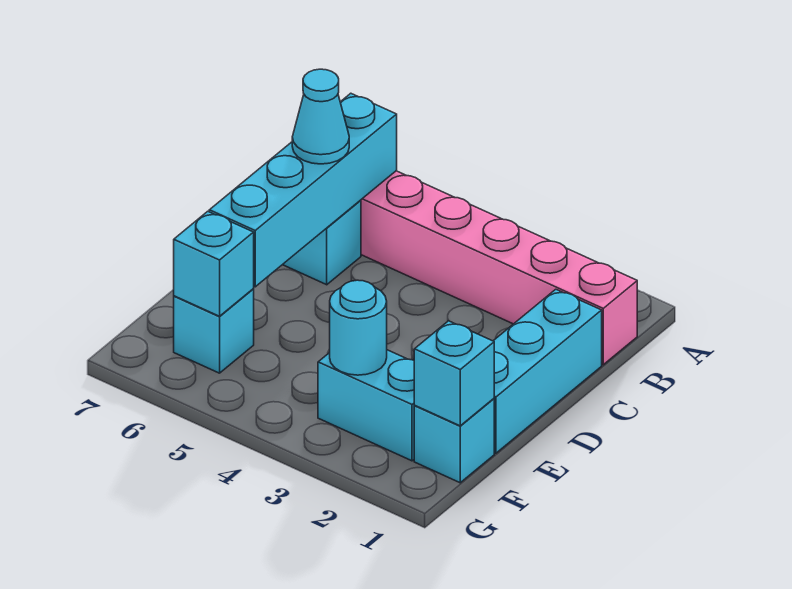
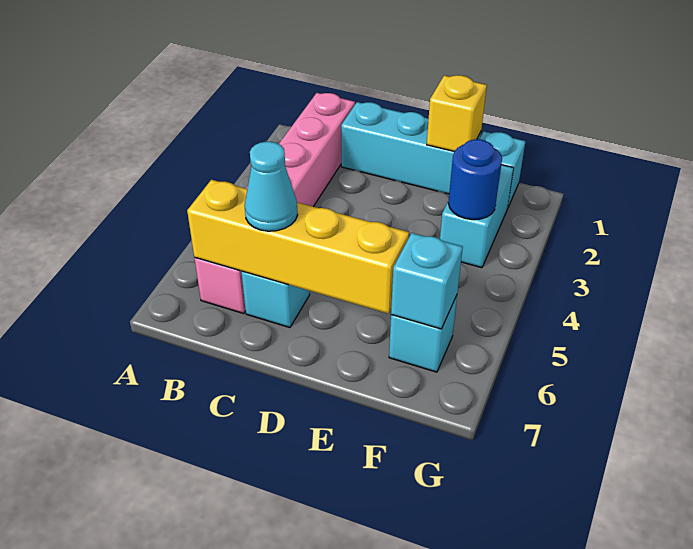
cyan 1x4 brick [209,93,397,287] -> yellow 1x4 brick [187,180,409,314]
none -> yellow 1x1 brick [427,75,487,151]
cyan 1x1 brick [414,321,494,426] -> none
cyan 1x1 round brick [330,280,387,375] -> blue 1x1 round brick [448,139,502,220]

